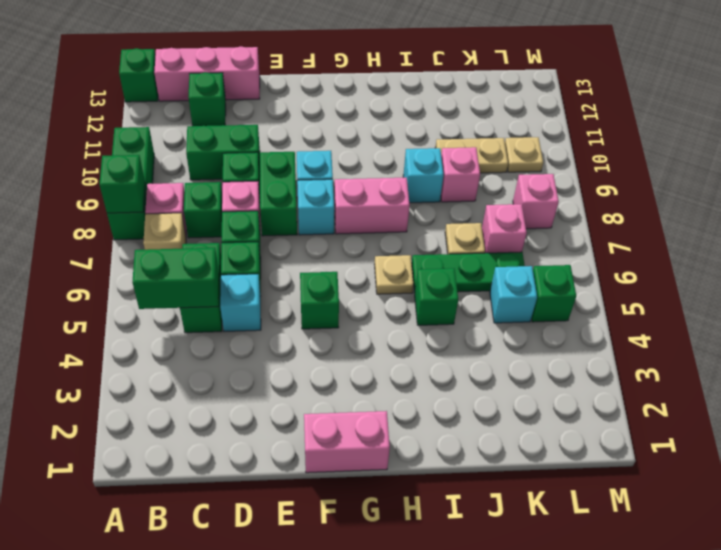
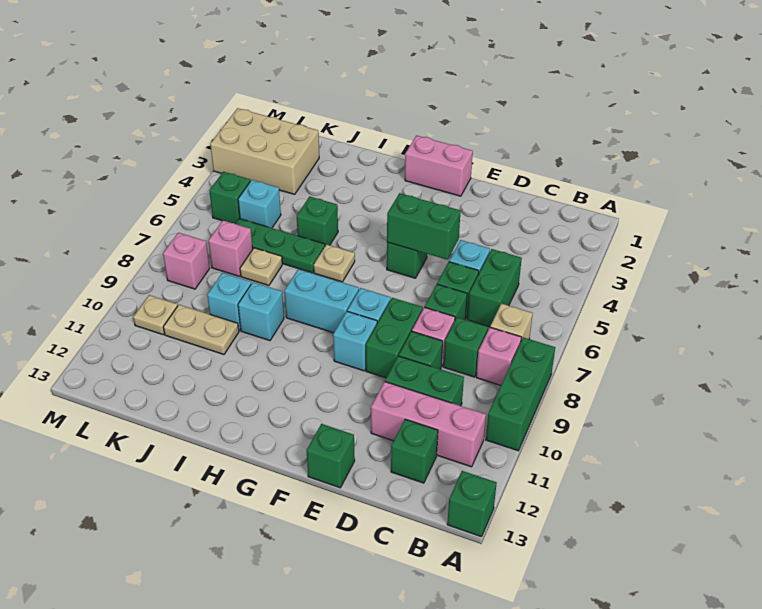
green 1x1 brick [99,155,145,213] -> green 1x1 brick moved to [307,424,355,488]
green 1x2 brick [133,248,219,309] -> green 1x2 brick moved to [387,193,461,260]
pink 1x3 brick [154,47,260,101] -> pink 1x3 brick moved to [371,382,486,467]
pink 1x2 brick [334,178,410,234] -> cyan 1x2 brick [284,269,359,333]
pink 1x1 brick [441,147,480,202] -> cyan 1x1 brick [207,273,251,331]
none -> tan 2x3 brick [210,108,319,194]

